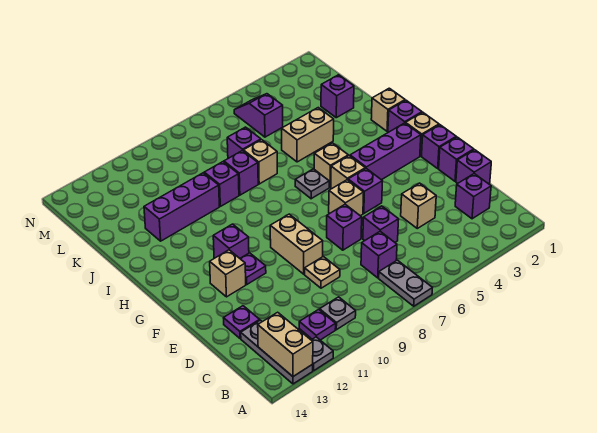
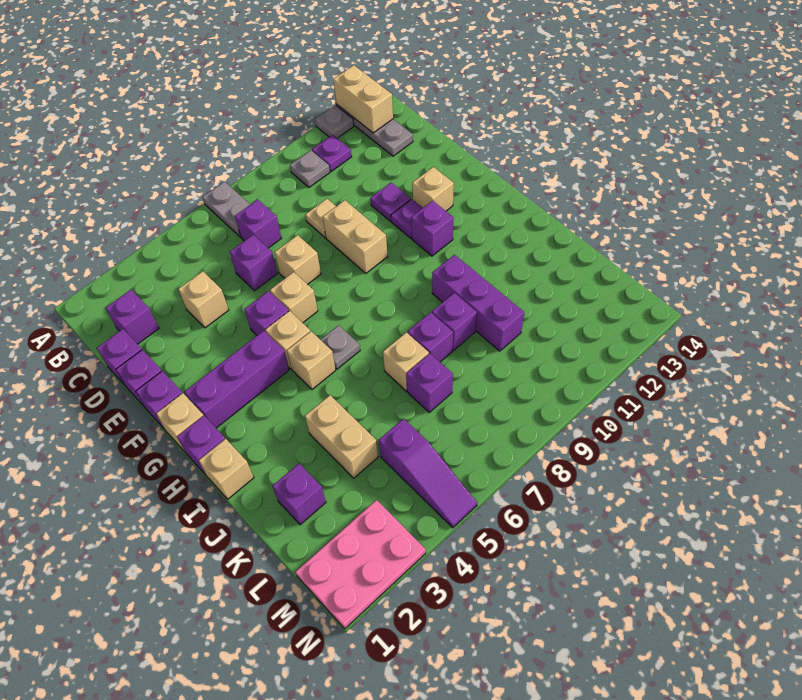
purple 1x1 plate [224,306,260,339] -> purple 1x1 plate moved to [370,183,411,221]
purple 1x1 brick [327,204,362,250] -> tan 1x1 brick [274,235,321,285]
tan 1x2 brick [282,108,334,162] -> tan 1x2 brick turned to [305,395,378,478]
purple 1x3 brick [144,173,219,241] -> purple 1x3 brick turned to [432,255,524,351]
purple 1x2 slope [234,94,283,137] -> purple 1x3 slope [379,419,477,528]
none -> pink 2x3 plate [296,500,426,629]

